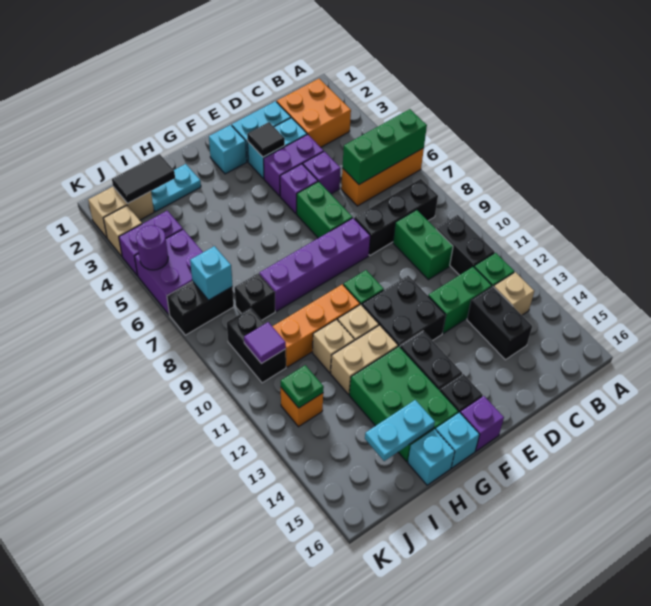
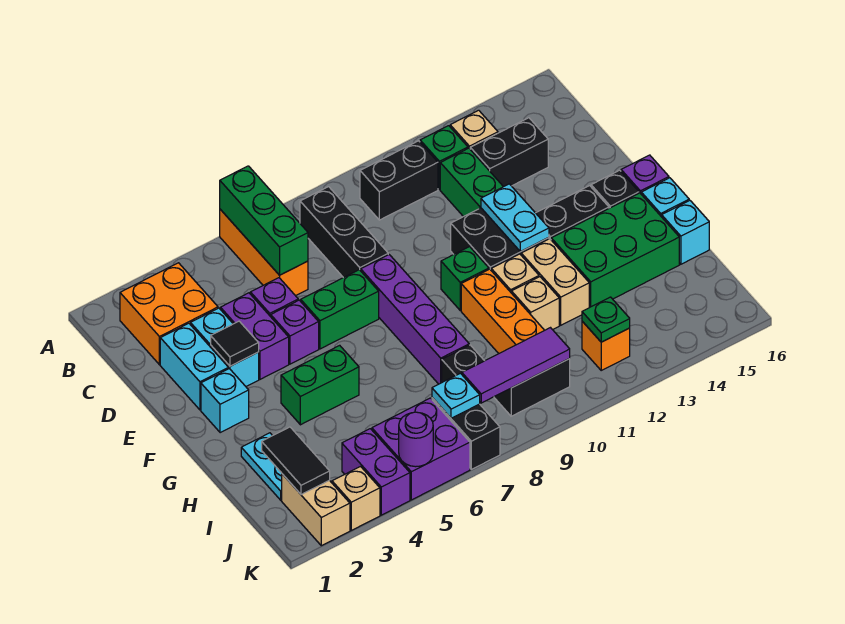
green 1x2 brick [393,210,453,280] -> green 1x2 brick moved to [281,345,359,425]
cyan 1x2 plate [365,400,435,461] -> cyan 1x2 plate moved to [481,184,549,252]
cyan 1x1 brick [190,246,232,300] -> cyan 1x1 plate [432,373,480,418]
purple 1x1 tile [244,322,286,364] -> purple 1x3 tile [462,328,570,403]

